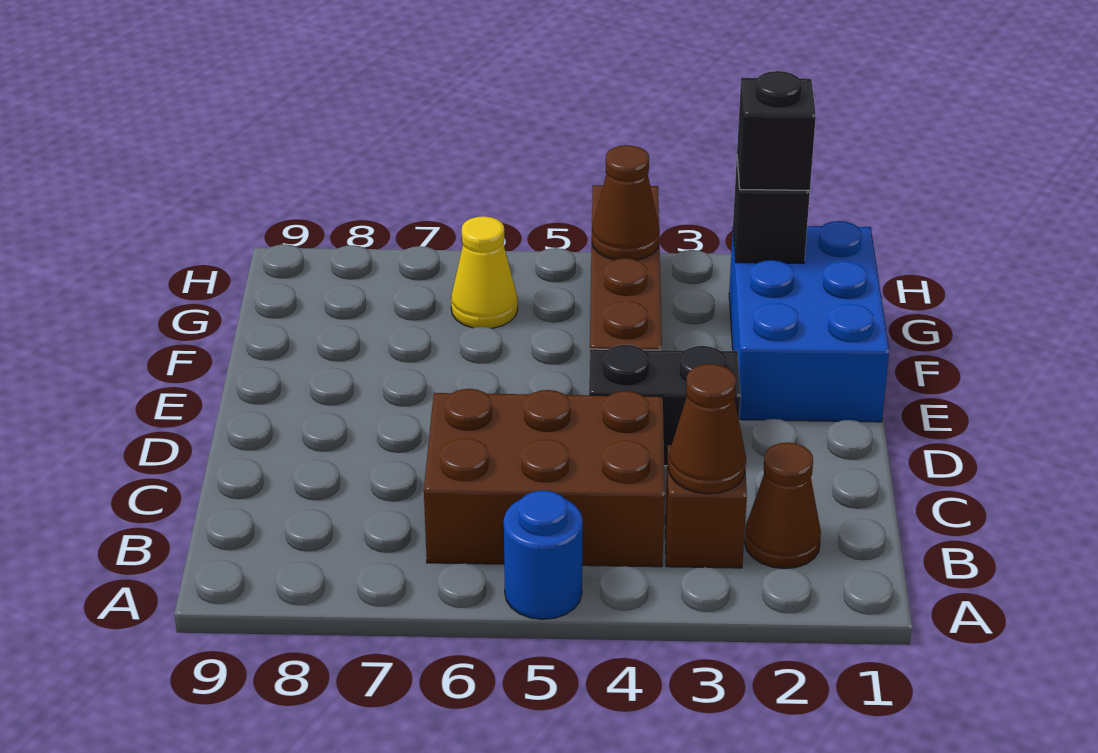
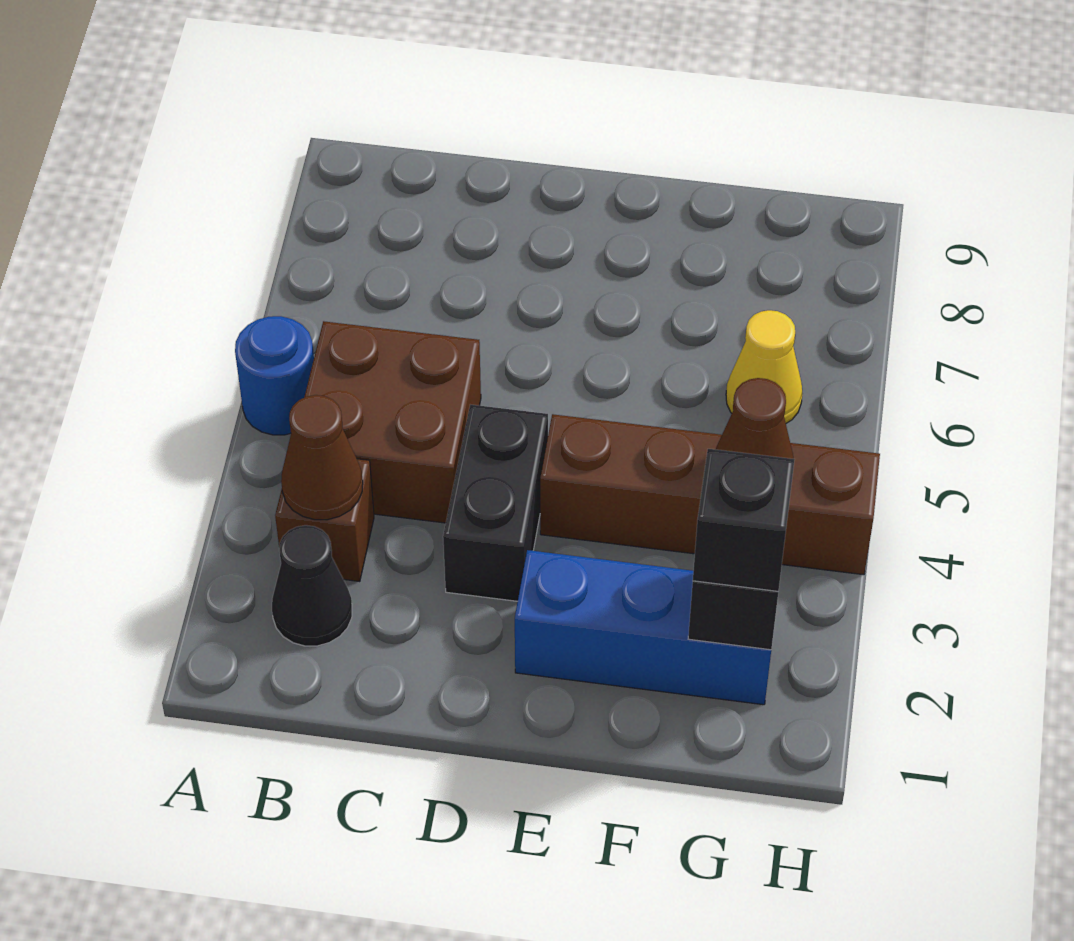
brown 1x1 cone [745,442,821,569] -> black 1x1 cone [272,525,352,646]
brown 2x3 brick [424,389,665,567] -> brown 2x2 brick [305,321,481,523]
blue 2x3 brick [729,221,889,422] -> blue 1x3 brick [515,550,771,705]

